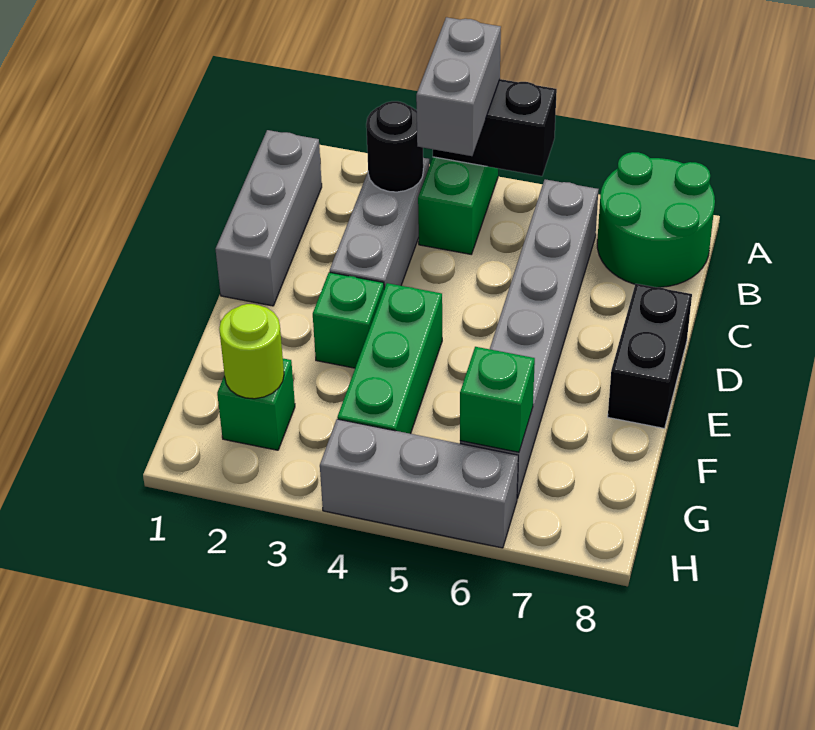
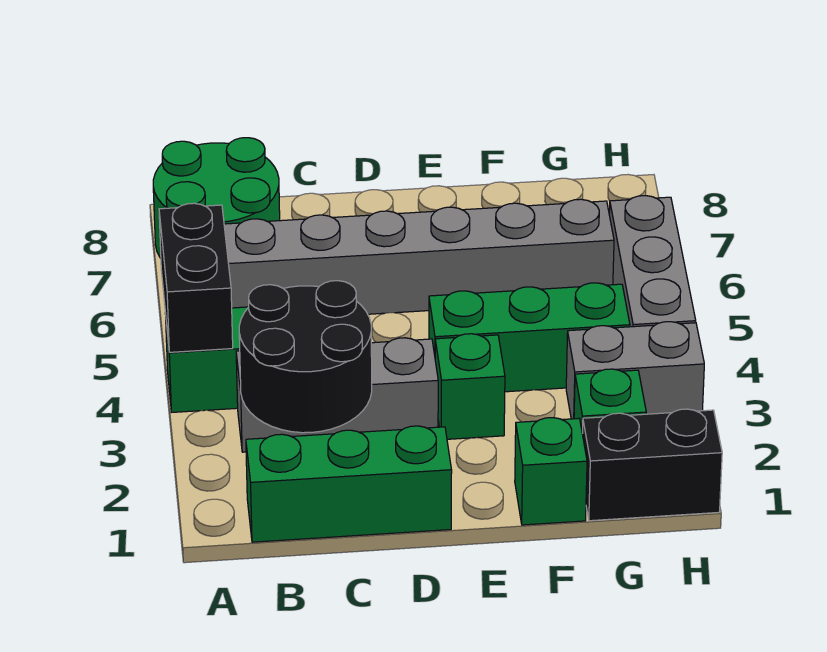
grey 1x2 brick [416,17,501,156] -> grey 1x2 brick moved to [566,322,704,419]
grey 1x3 brick [216,130,322,306] -> green 1x3 brick [246,426,452,542]
black 1x1 round brick [366,101,423,192] -> black 2x2 round brick [239,281,372,433]
black 1x2 brick [608,284,692,428] -> black 1x2 brick moved to [582,409,722,521]
lime 1x1 round brick [219,304,284,399] -> none
green 1x1 brick [460,347,535,452] -> green 1x1 brick moved to [515,418,587,525]

